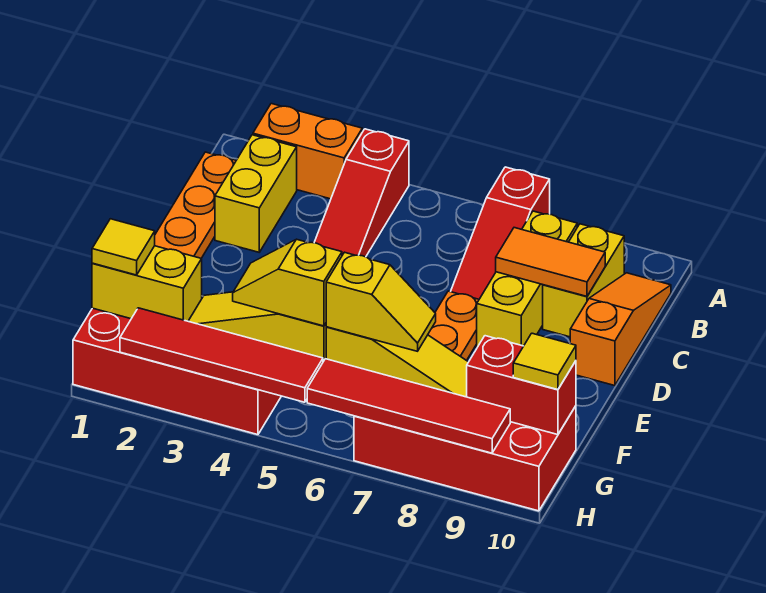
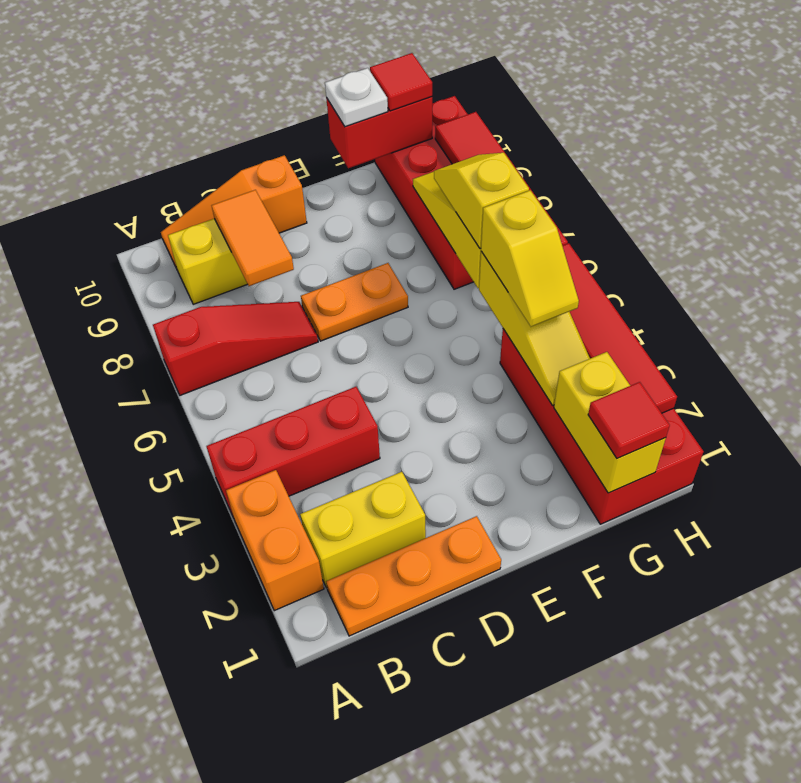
red 1x3 slope [314,129,409,257] -> red 1x3 brick [206,387,380,518]
yellow 1x3 brick [477,211,577,347] -> none
none -> white 1x1 plate [325,68,388,127]
yellow 1x1 tile [92,219,155,275] -> red 1x1 tile [588,382,670,458]
red 1x2 brick [467,336,576,435] -> red 1x2 brick turned to [326,97,432,168]
yellow 1x1 tile [513,333,576,390] -> red 1x1 tile [370,53,432,111]

